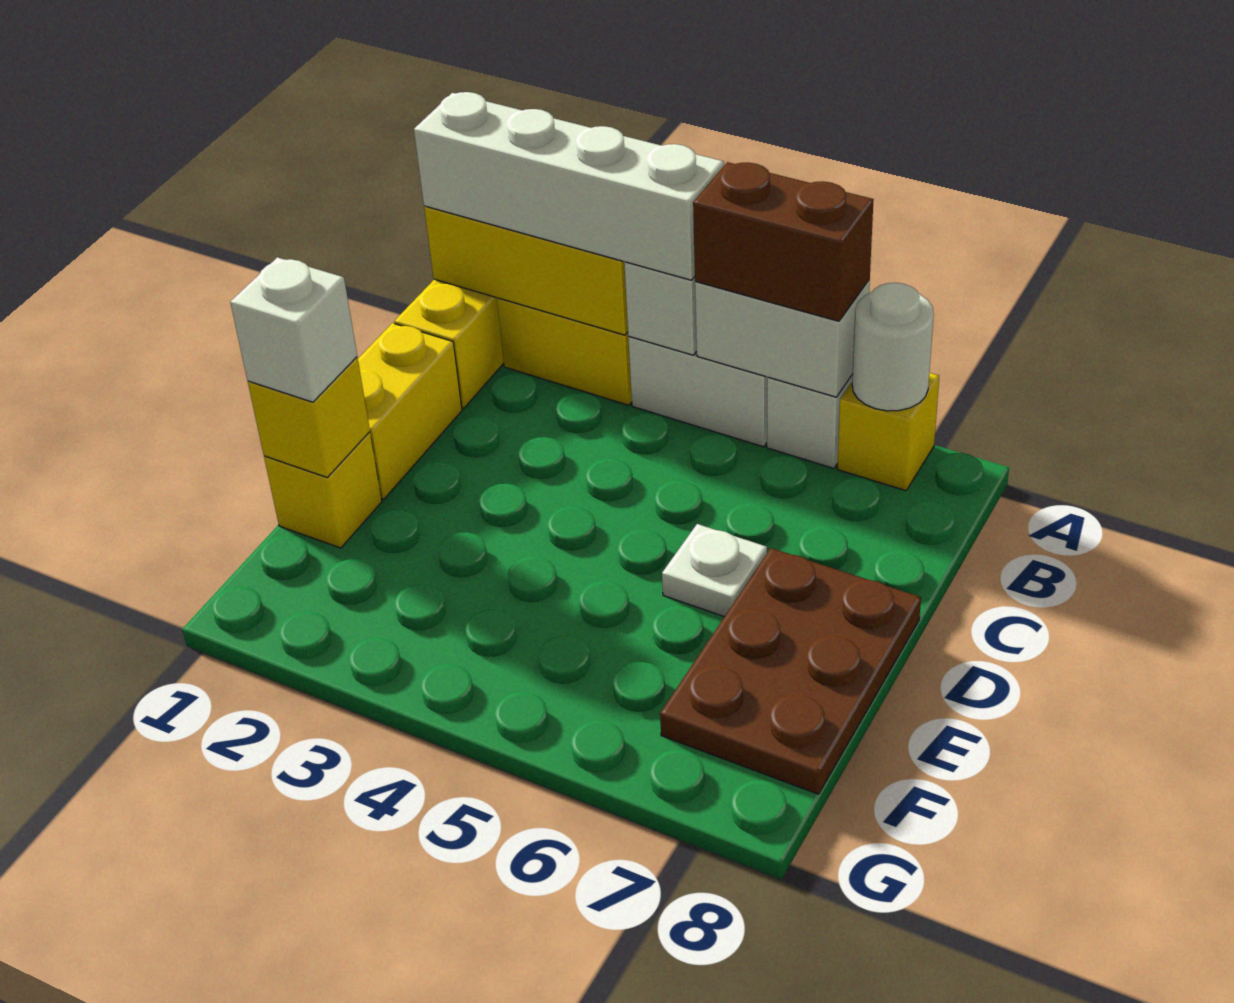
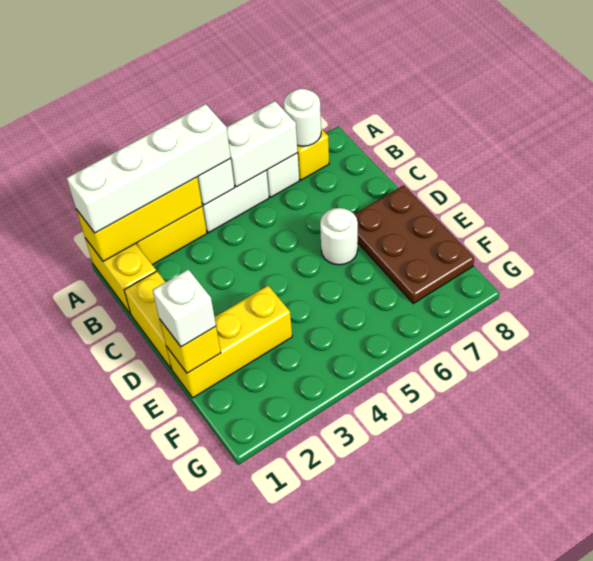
brown 1x2 brick [693,162,874,321] -> none
white 1x1 plate [662,524,767,617] -> white 1x1 round brick [320,208,358,265]
yellow 1x1 brick [264,432,382,548] -> yellow 1x3 brick [166,286,292,398]

